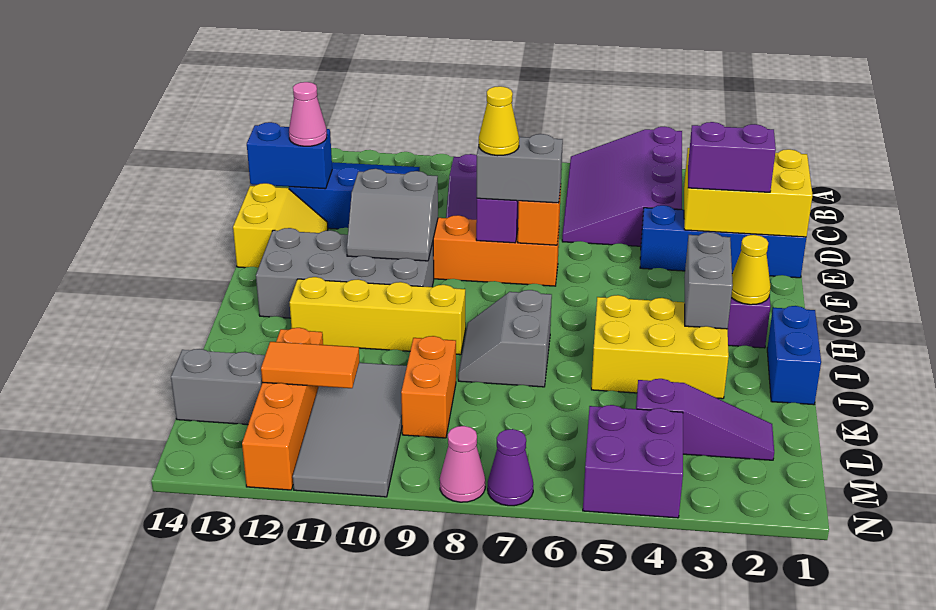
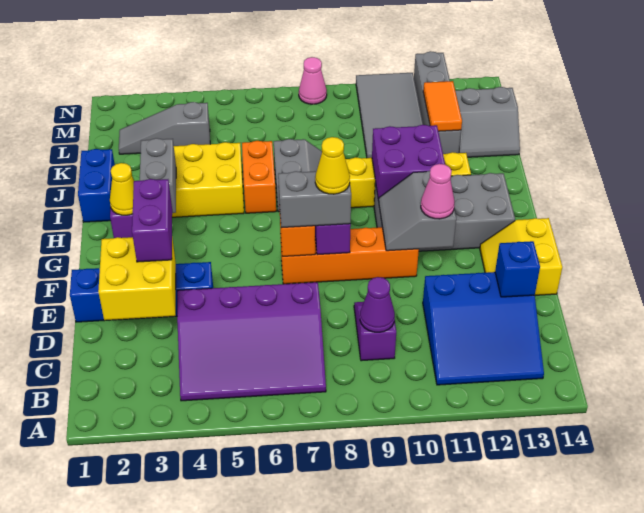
purple 3x4 slope [562,127,682,246] -> purple 3x4 slope turned to [177,282,326,401]
yellow 2x3 brick [684,148,813,237] -> yellow 2x2 brick [98,237,176,320]
blue 1x2 brick [247,122,332,189] -> blue 1x1 brick [495,241,540,297]
pink 1x1 cone [289,82,327,146] -> pink 1x1 cone moved to [421,164,455,219]
purple 1x2 brick [688,122,776,192] -> purple 1x2 brick turned to [132,179,172,262]
grey 2x2 slope [347,169,438,261] -> grey 2x2 slope turned to [379,171,456,251]
orange 1x2 brick [401,336,456,438] -> orange 1x2 brick moved to [242,141,276,213]
orange 1x4 brick [242,328,323,490] -> grey 1x4 brick [414,51,461,154]
purple 1x3 slope [636,379,774,460] -> grey 1x3 slope [119,102,210,154]
orange 1x2 tile [261,342,359,388] -> orange 1x2 tile turned to [423,81,462,131]
purple 2x2 brick [583,405,683,518] -> purple 2x2 brick moved to [372,125,445,201]
purple 1x1 cone [488,429,533,506] -> purple 1x1 cone moved to [360,277,395,332]

